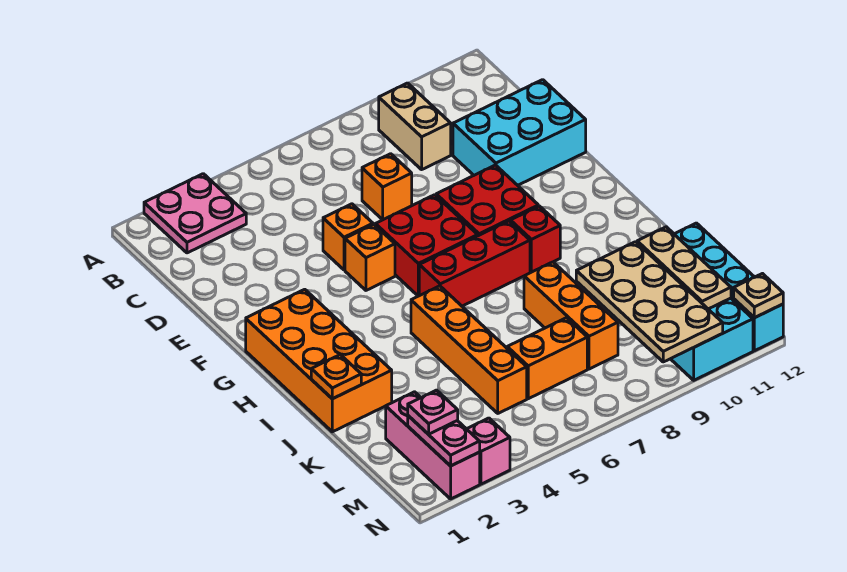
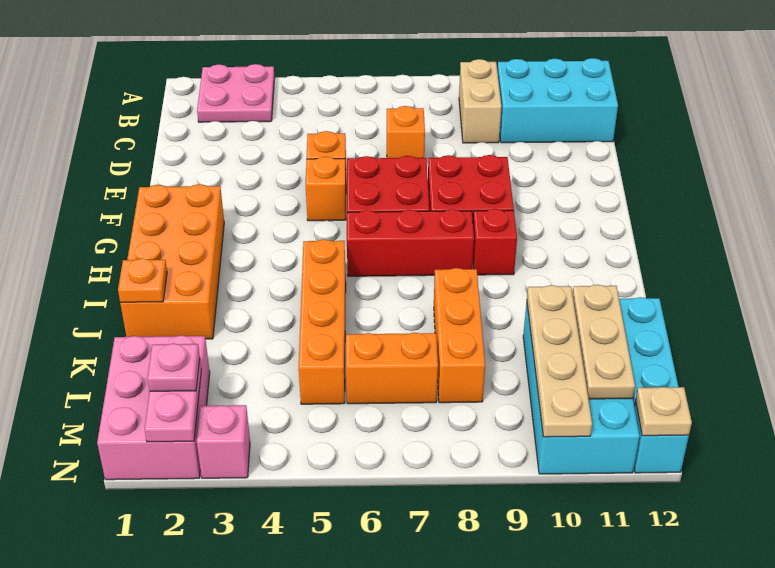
cyan 2x3 brick [453,80,586,185] -> cyan 2x3 brick moved to [497,58,618,143]
tan 2x4 plate [576,242,723,362] -> tan 1x4 plate [527,285,592,437]
pink 1x3 brick [386,392,480,499] -> pink 2x3 brick [97,335,210,480]

